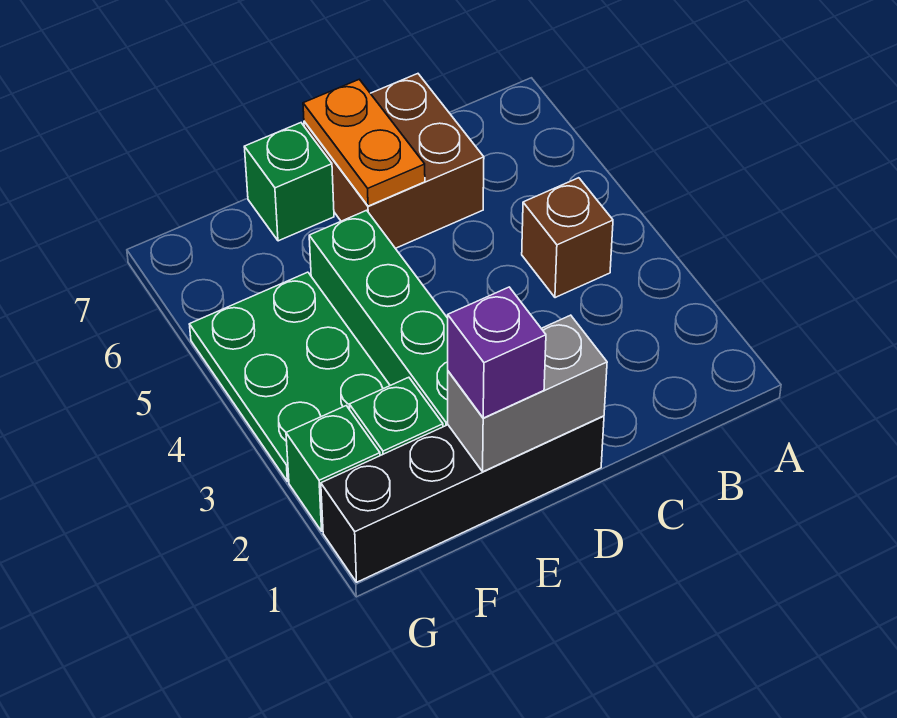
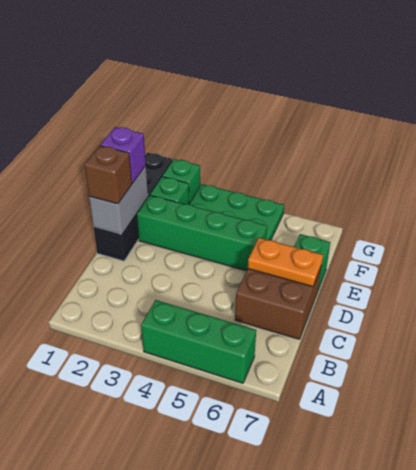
none -> green 1x3 brick [141,300,256,383]
brown 1x1 brick [522,178,613,298] -> brown 1x1 brick moved to [85,146,132,204]

